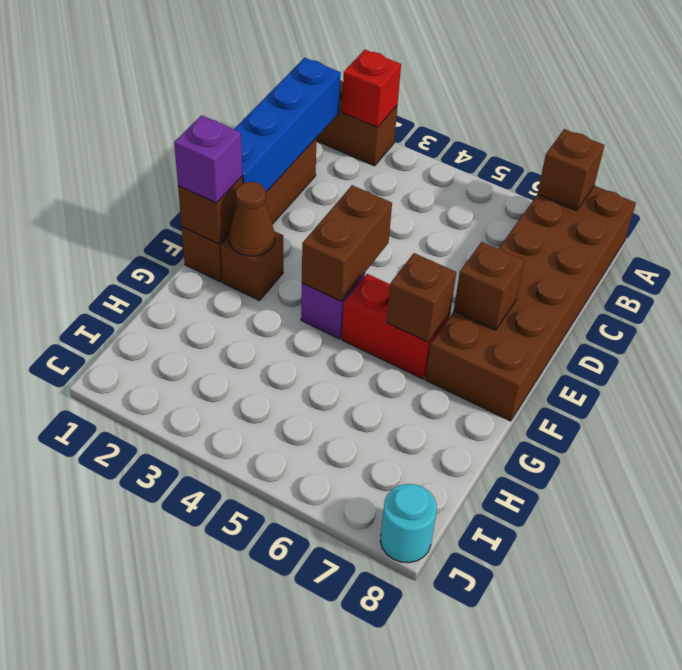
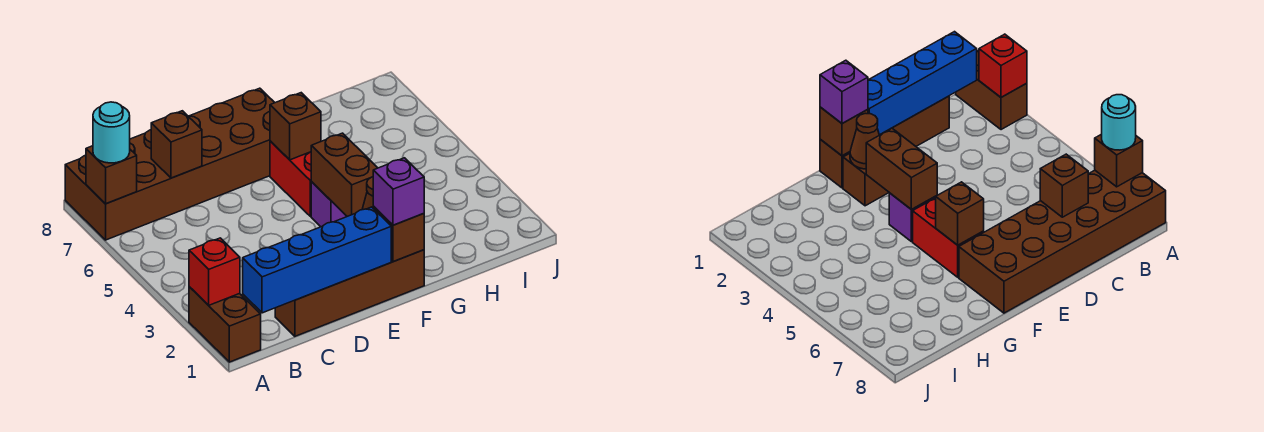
brown 1x2 brick [302,185,392,302] -> brown 1x2 brick turned to [311,133,377,216]
brown 1x1 brick [454,242,524,330] -> brown 1x1 brick moved to [151,111,202,178]
cyan 1x1 round brick [380,484,437,563] -> cyan 1x1 round brick moved to [93,102,130,163]

